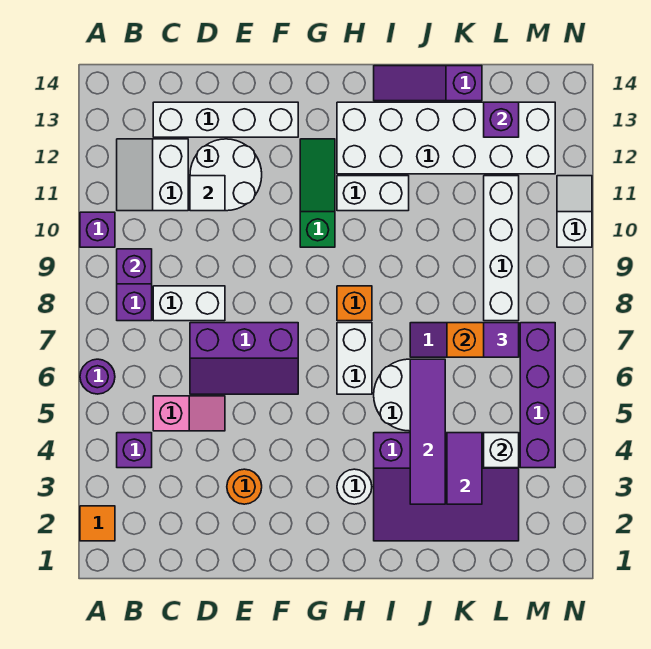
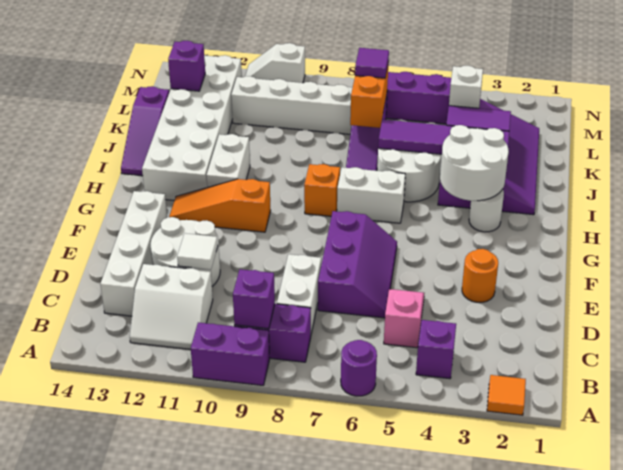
purple 1x1 brick [80,212,115,247] -> purple 1x2 brick [191,322,270,385]
green 1x3 slope [300,139,335,247] -> orange 1x3 slope [169,179,271,232]
none -> white 2x2 round brick [440,125,509,201]

